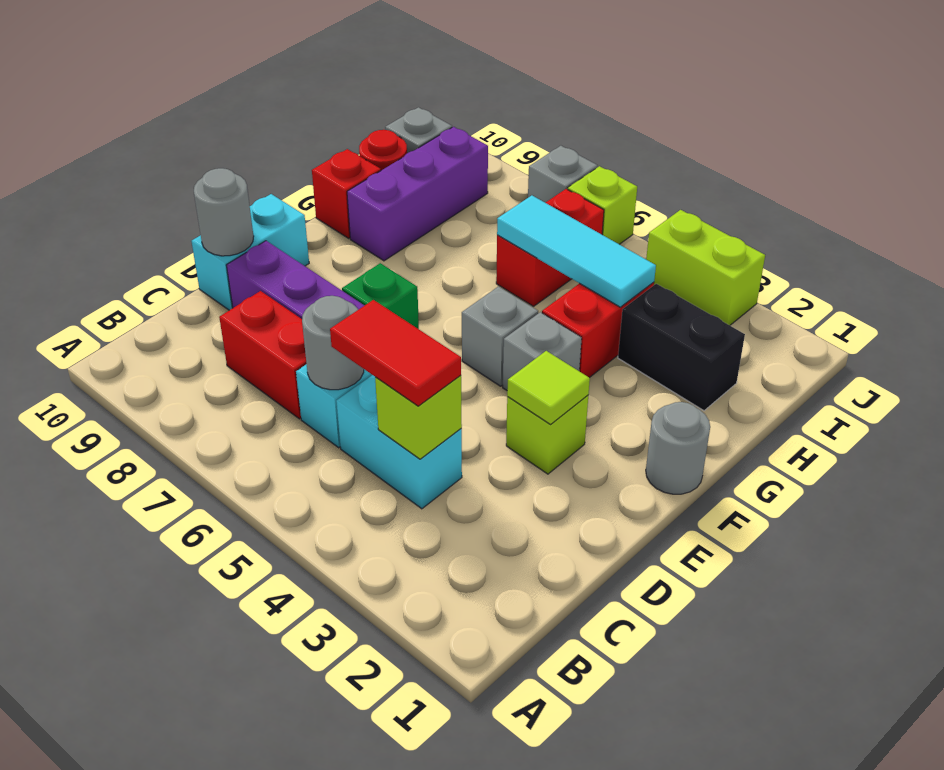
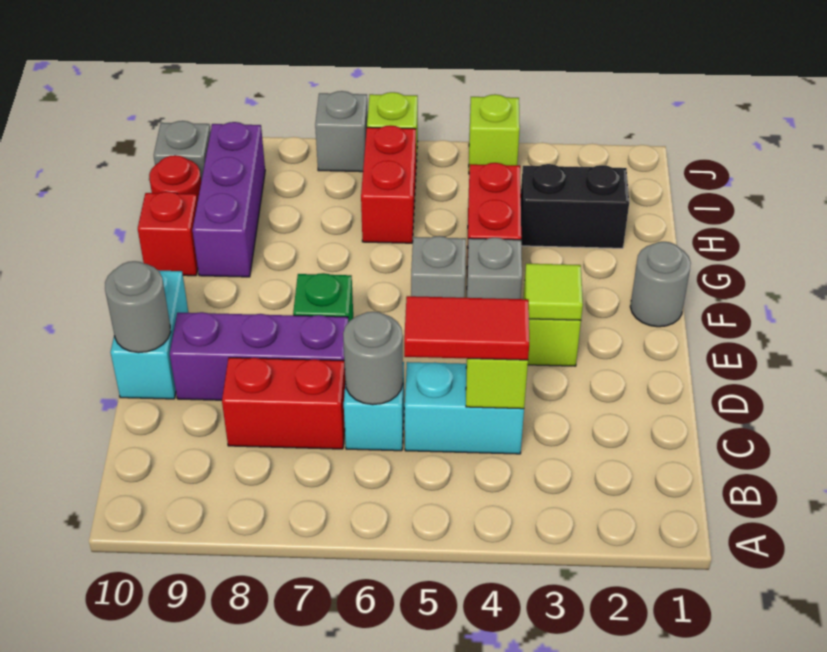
cyan 1x3 tile [497,195,656,307] -> none
lime 1x2 brick [646,210,765,325] -> lime 1x1 brick [469,94,520,170]

